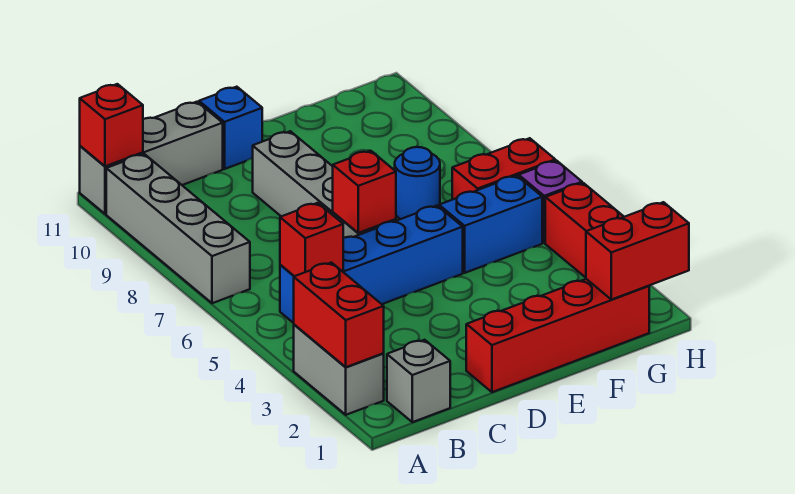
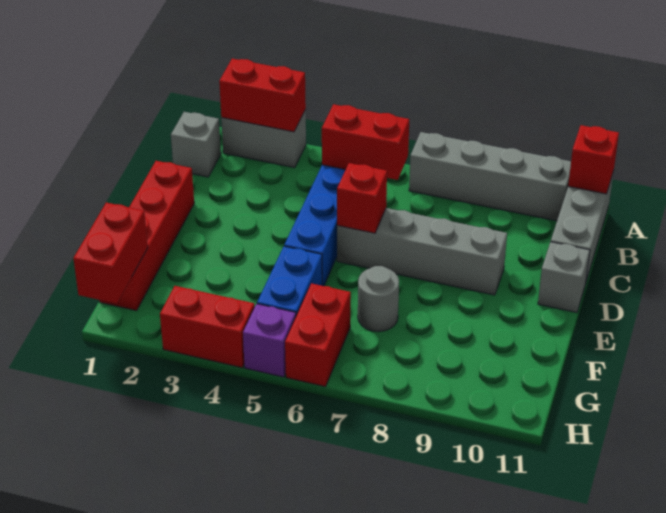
red 1x1 brick [280,203,343,276] -> red 1x2 brick [322,104,409,180]
blue 1x1 brick [199,87,262,169] -> grey 1x1 brick [538,242,590,313]
blue 1x1 round brick [395,147,440,219] -> grey 1x1 round brick [358,266,399,332]

